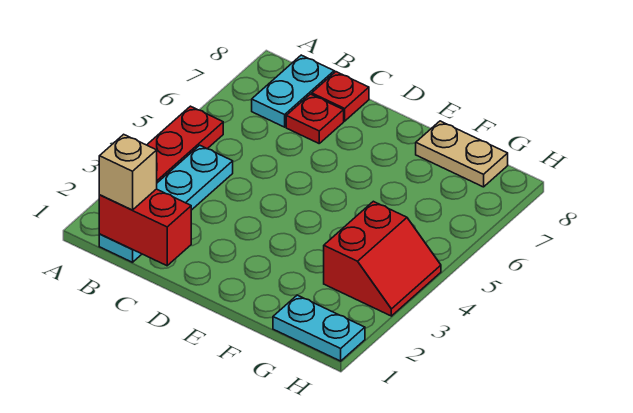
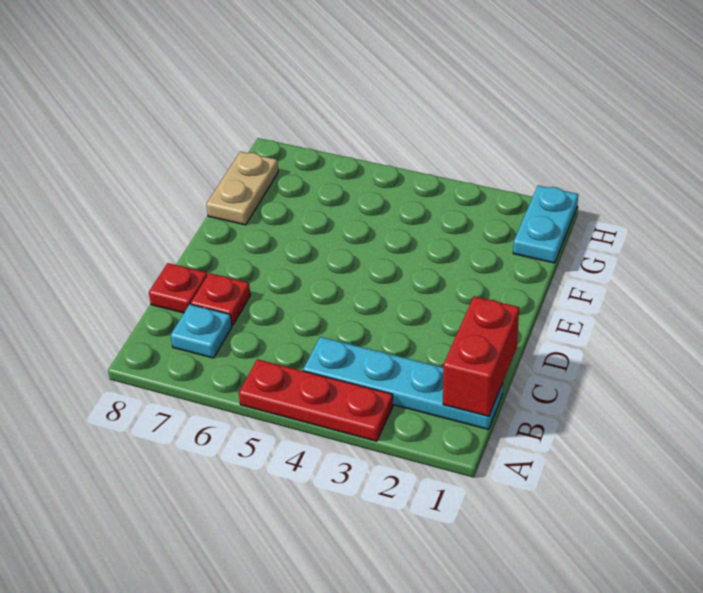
tan 1x1 brick [99,134,157,210] -> none
cyan 1x2 plate [252,55,334,127] -> cyan 1x1 plate [171,304,232,358]
red 2x2 slope [324,201,441,316] -> none

